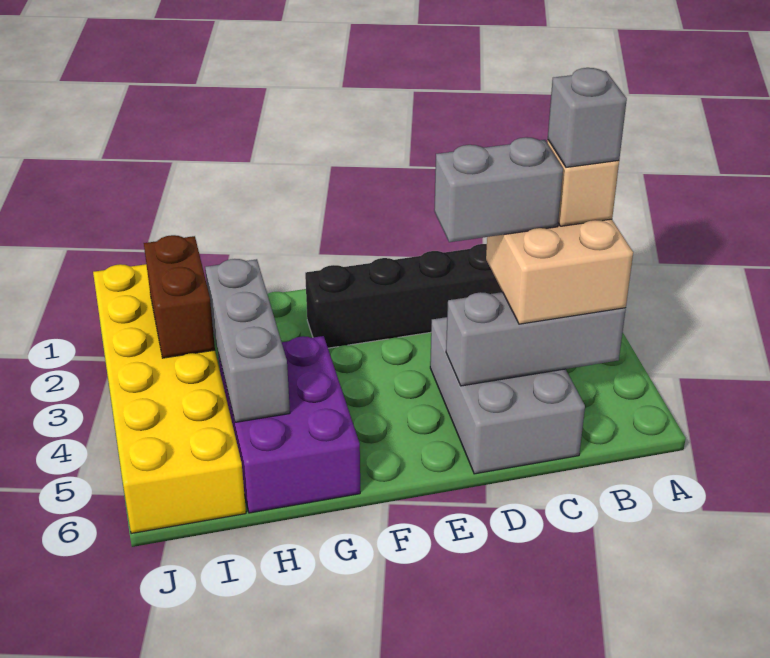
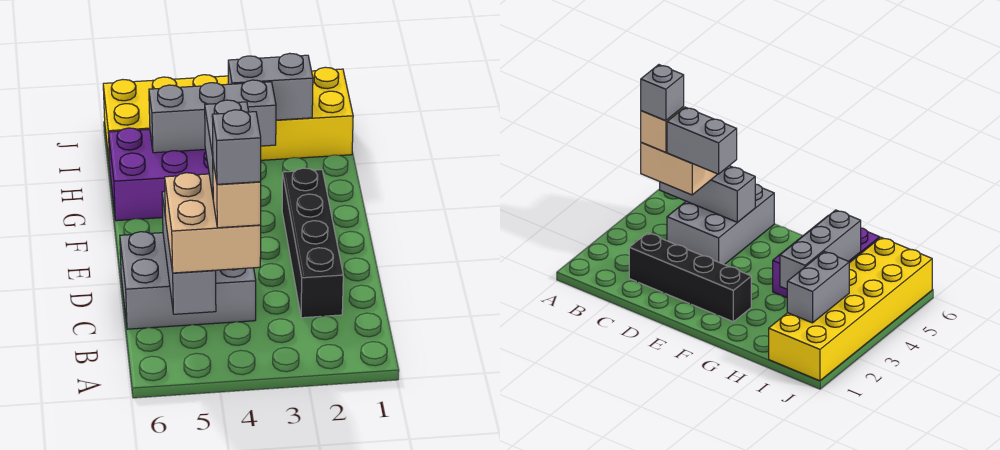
brown 1x2 brick [144,235,215,358] -> grey 1x2 brick [228,53,313,120]

